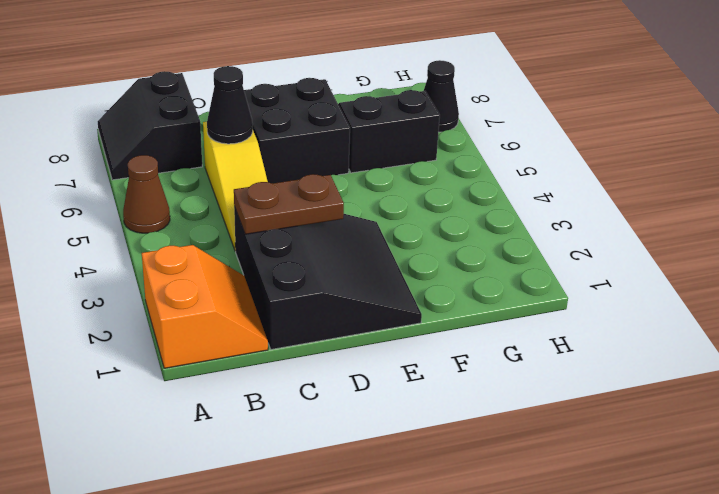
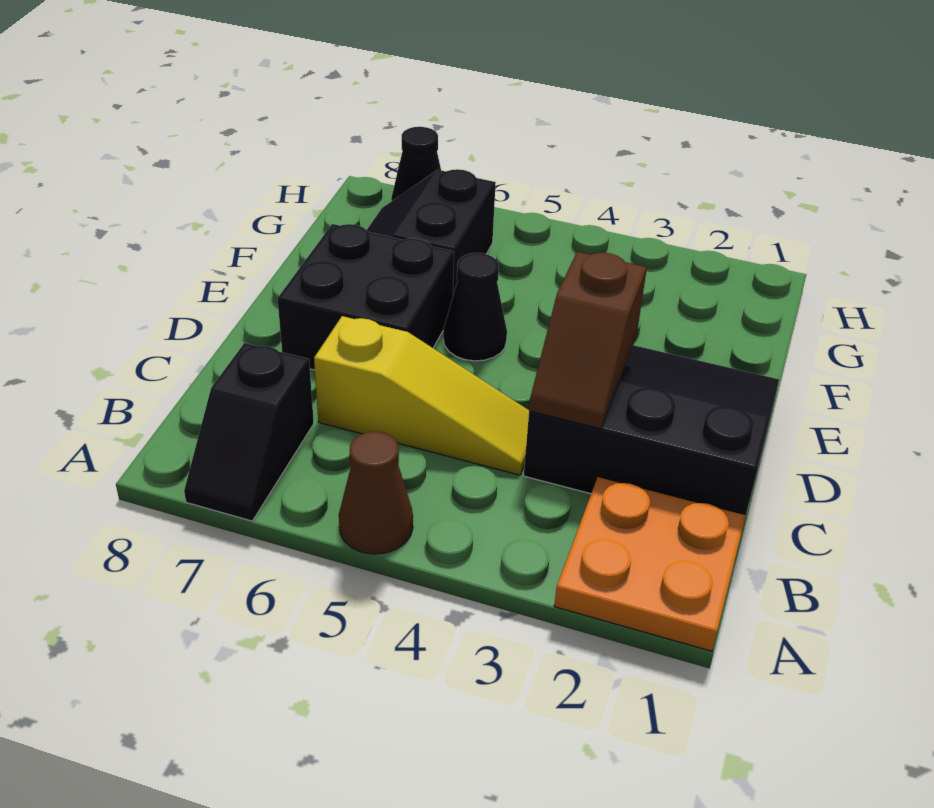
orange 2x2 slope [142,245,268,368] -> orange 2x2 plate [554,477,746,651]
black 2x2 slope [98,71,202,180] -> black 1x2 slope [184,343,314,521]
brown 1x2 plate [234,174,344,234] -> brown 1x2 slope [529,252,647,429]
black 1x1 cone [207,66,253,144] -> black 1x1 cone moved to [443,253,507,361]

